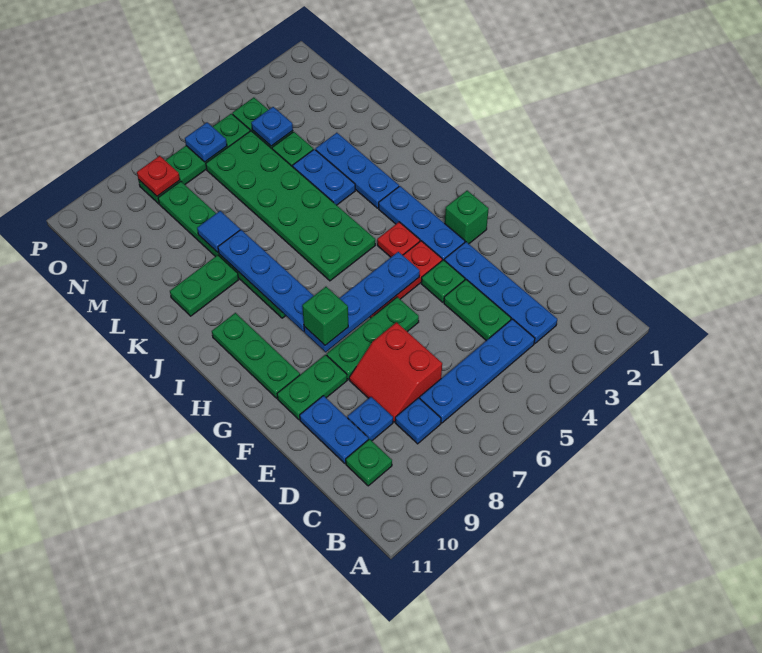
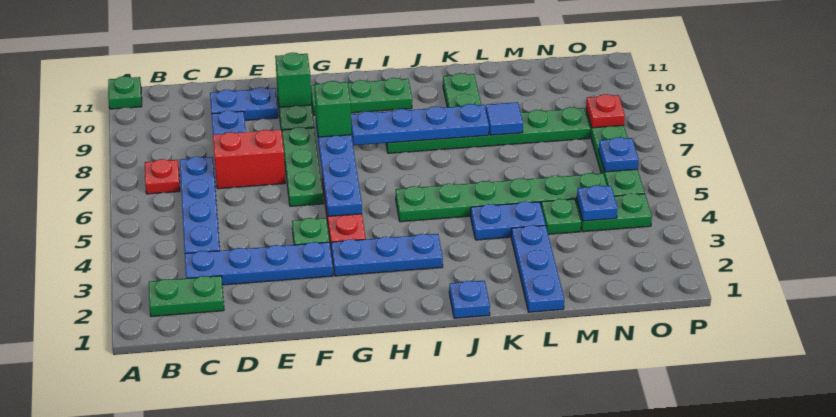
blue 1x1 plate [395,398,441,444] -> blue 1x1 plate moved to [449,281,490,318]
green 1x1 plate [346,439,392,486] -> green 1x1 plate moved to [108,76,142,109]
green 1x2 plate [444,280,511,341] -> green 1x2 plate moved to [149,276,224,317]
green 1x1 brick [445,191,489,244] -> green 1x1 brick moved to [275,53,311,107]
red 1x1 plate [377,222,420,257] -> red 1x1 plate moved to [145,159,180,194]
green 2x6 plate [206,131,375,281] -> green 1x6 plate [396,173,607,222]
blue 1x3 plate [316,133,399,208] -> blue 1x3 plate turned to [511,225,564,312]

